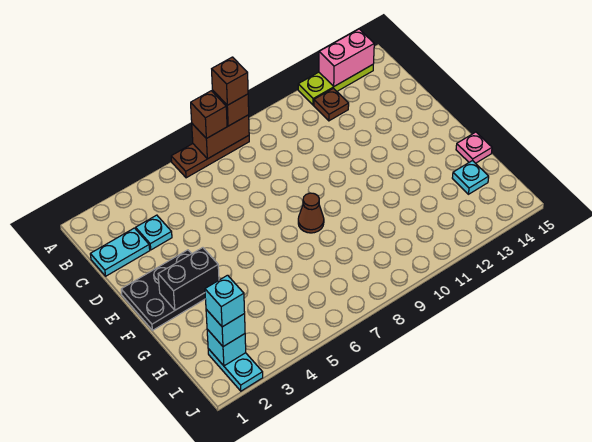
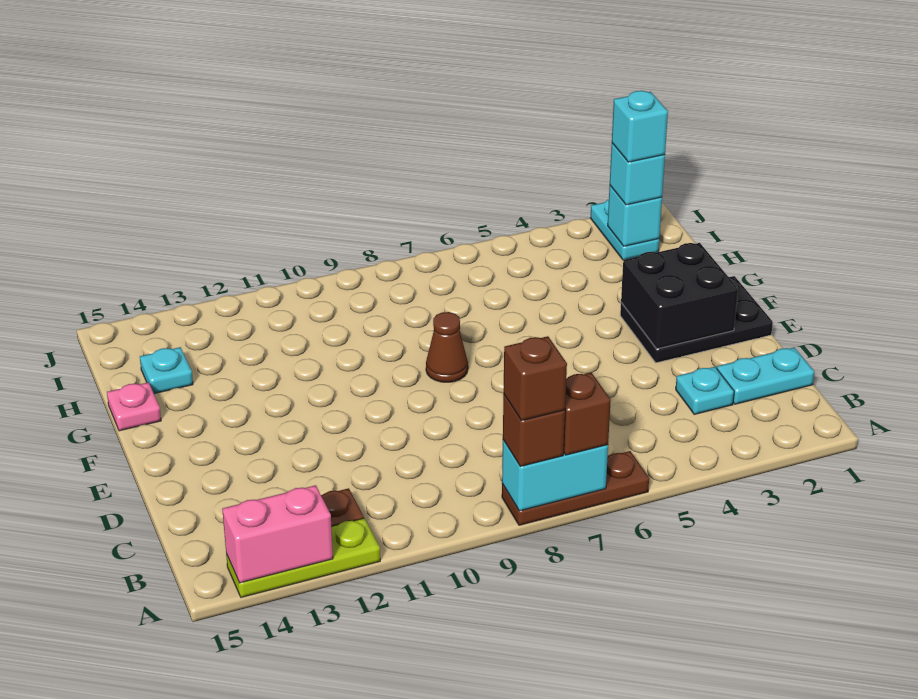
brown 1x2 brick [192,115,249,159] -> cyan 1x2 brick [502,440,608,511]
black 1x2 brick [158,248,219,310] -> black 2x2 brick [621,243,738,349]

